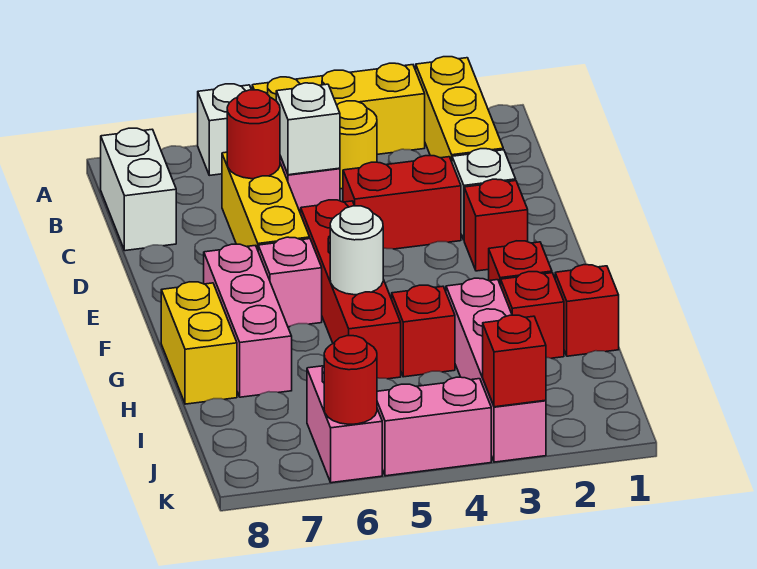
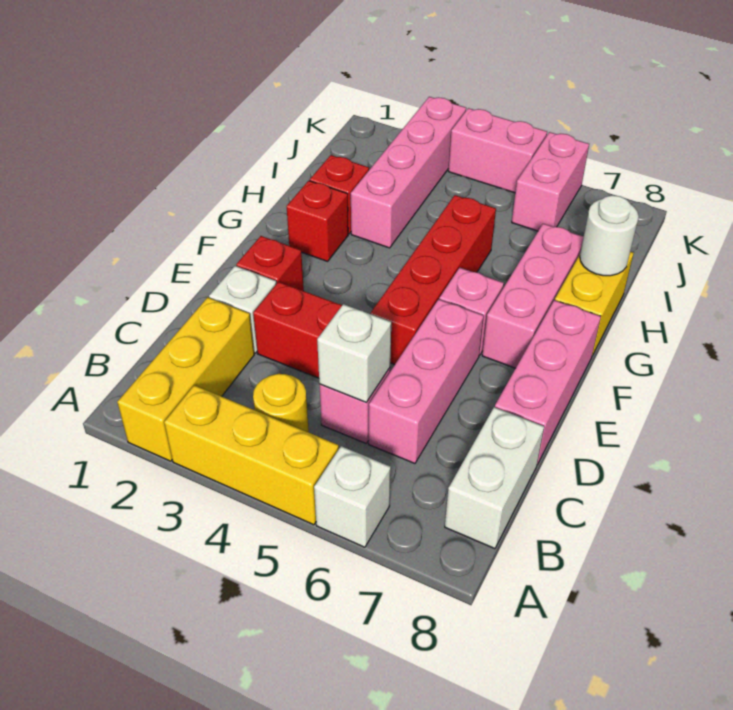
yellow 1x3 brick [222,152,310,250] -> pink 1x3 brick [369,299,484,463]
red 1x1 round brick [227,90,280,179] -> none
none -> pink 1x3 brick [495,300,601,465]
white 1x1 round brick [330,206,383,295] -> white 1x1 round brick moved to [580,195,639,276]
red 1x1 brick [555,265,619,356] -> none
red 1x1 brick [392,285,455,377] -> none
red 1x1 brick [483,315,546,407] -> none
red 1x1 round brick [324,336,377,424] -> none

